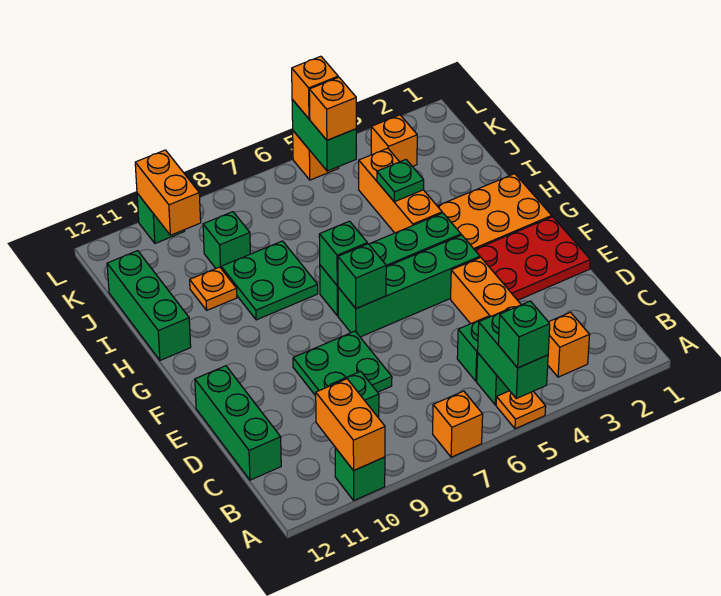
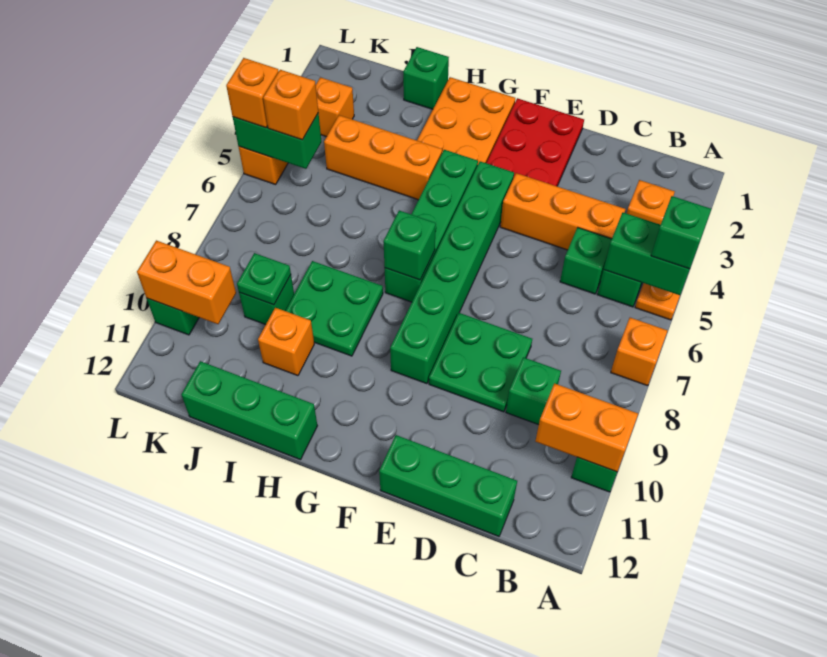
green 1x4 brick [338,235,480,337] -> green 1x6 brick [390,161,514,384]
green 1x1 brick [338,244,386,309] -> green 1x1 brick moved to [403,47,449,109]
green 1x1 plate [377,160,424,202] -> green 1x1 plate moved to [237,253,291,305]
orange 1x1 plate [190,267,237,310] -> orange 1x1 brick [258,308,314,376]

